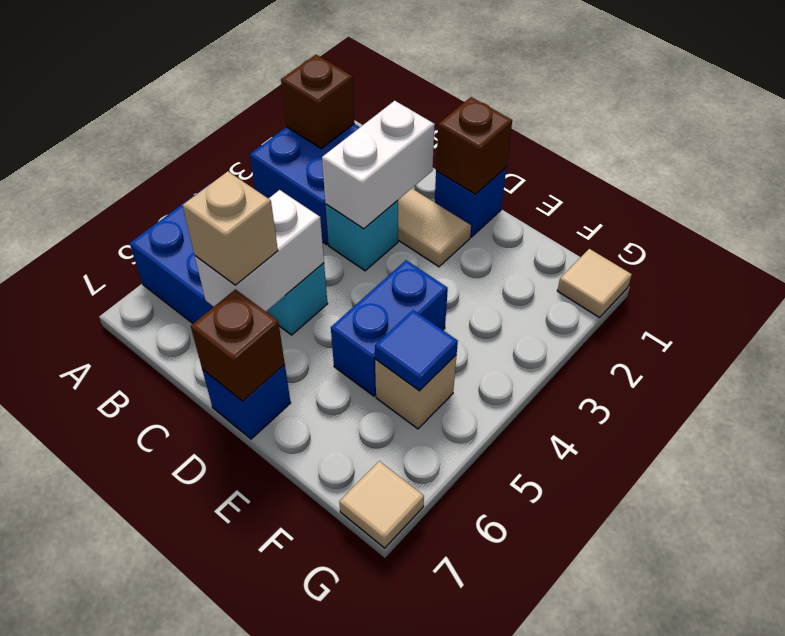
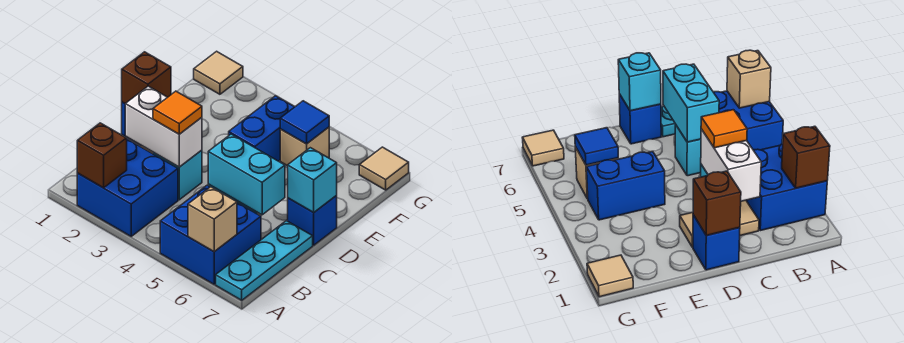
none -> cyan 1x3 plate [216,221,313,300]
none -> orange 1x1 tile [153,91,202,134]
white 1x2 brick [195,190,324,311] -> cyan 1x2 brick [208,134,285,215]
tan 1x1 brick [183,171,278,285] -> tan 1x1 brick moved to [188,187,237,252]
brown 1x1 brick [191,289,285,401] -> cyan 1x1 brick [288,148,337,212]
blue 1x2 brick [331,260,448,396] -> blue 1x2 brick turned to [229,96,294,161]

